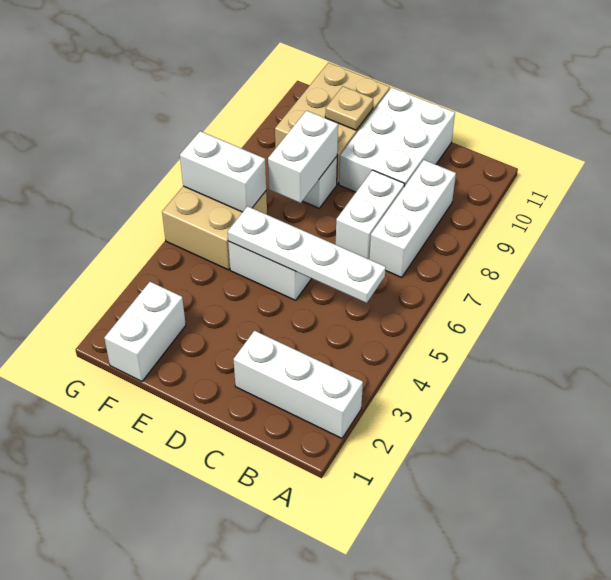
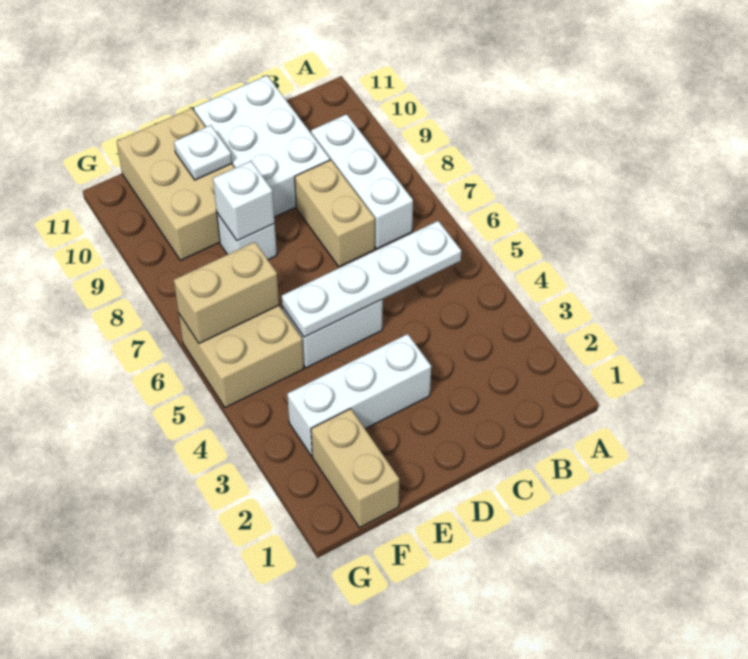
white 1x3 brick [234,331,363,438] -> white 1x3 brick moved to [287,334,431,456]
white 1x2 brick [336,170,405,259] -> tan 1x2 brick [295,160,375,267]
white 1x2 brick [268,111,338,203] -> white 1x1 brick [213,161,275,241]
tan 1x1 plate [325,86,373,130] -> white 1x1 plate [174,125,232,180]
white 1x2 brick [104,282,186,381] -> tan 1x2 brick [311,409,399,528]
white 1x2 brick [180,131,266,212] -> tan 1x2 brick [174,242,279,343]

